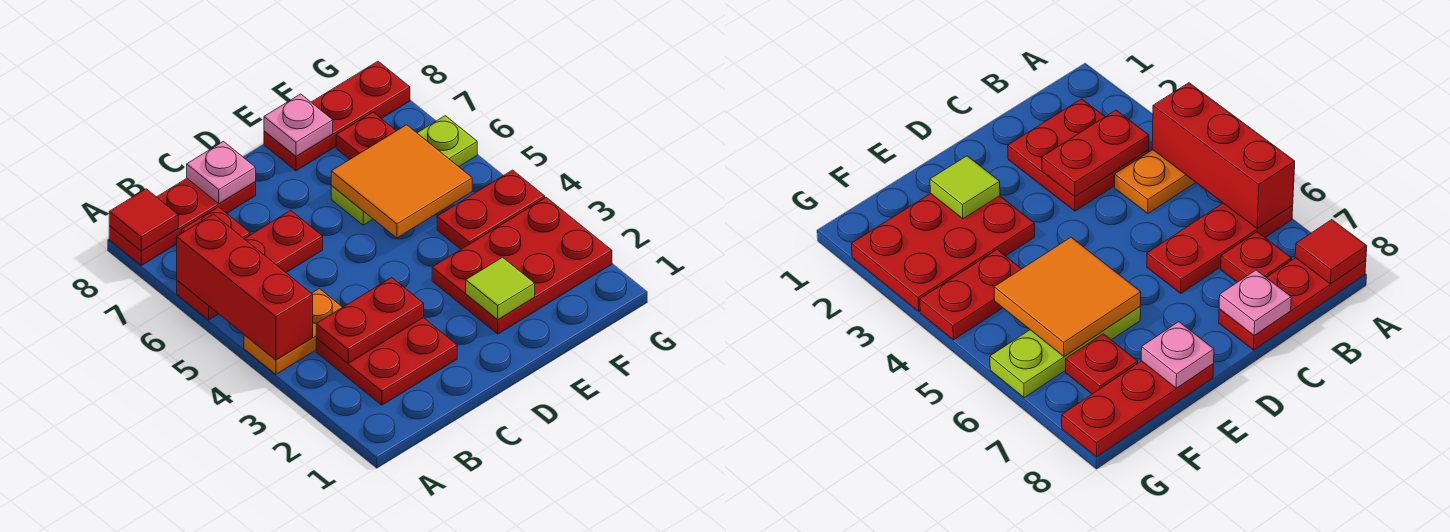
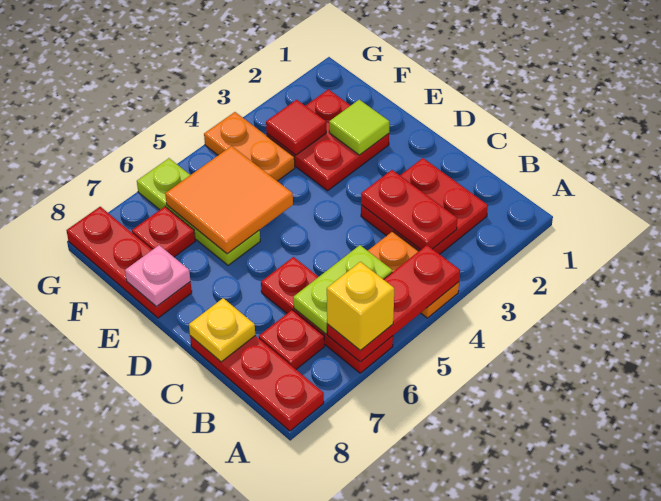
red 1x3 brick [177,214,313,360] -> red 1x3 plate [327,245,460,362]
none -> yellow 1x1 brick [327,262,394,351]
red 1x1 tile [109,189,178,251] -> red 1x1 tile moved to [266,100,326,155]
none -> lime 1x2 plate [293,245,392,334]
pink 1x1 plate [187,142,256,203] -> yellow 1x1 plate [189,298,255,362]
red 2x3 plate [432,197,612,334] -> red 2x2 plate [267,89,389,191]
red 1x2 plate [437,170,545,249] -> orange 1x2 plate [204,112,295,181]

